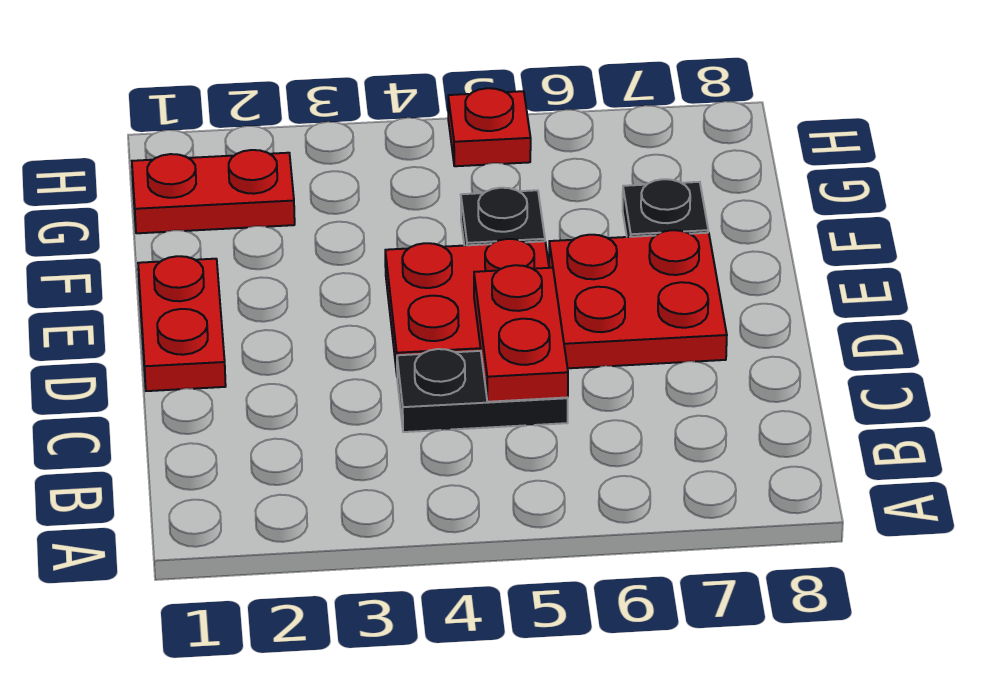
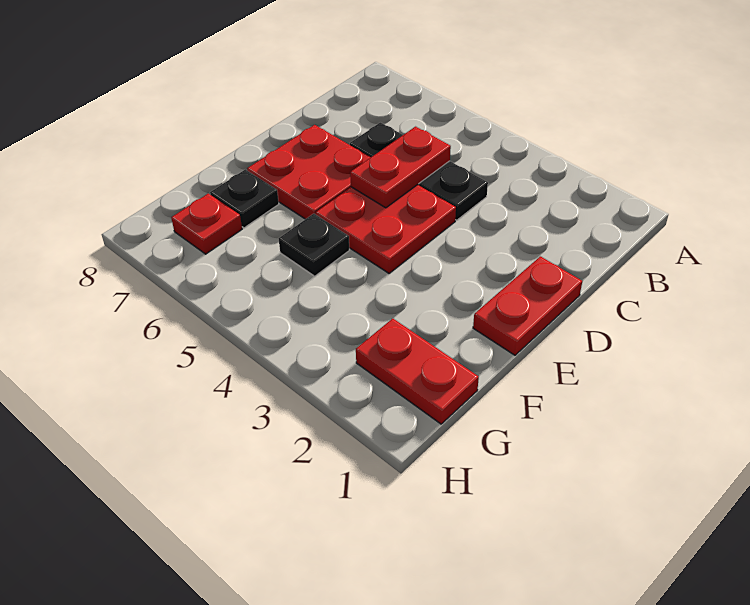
black 1x2 plate [397,349,568,432] -> black 1x3 plate [350,122,488,220]
red 1x1 plate [448,88,531,166] -> red 1x1 plate moved to [171,194,242,254]

